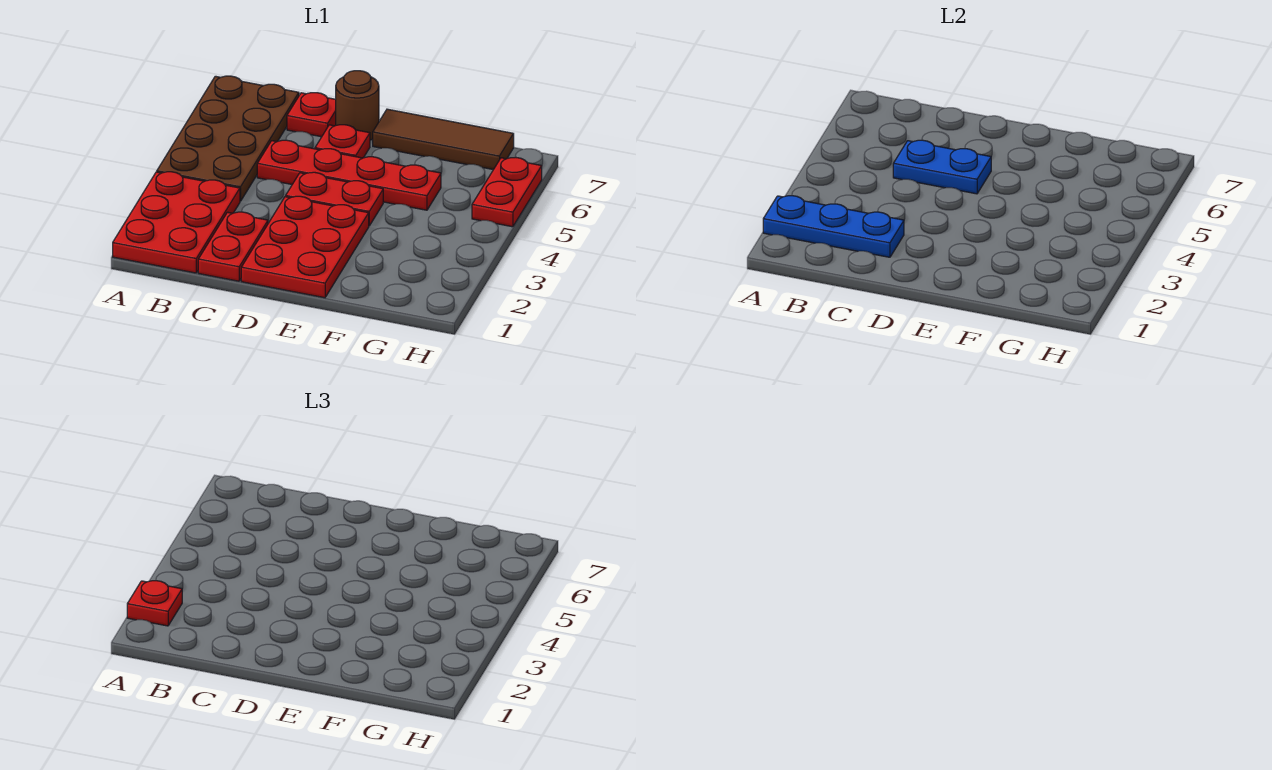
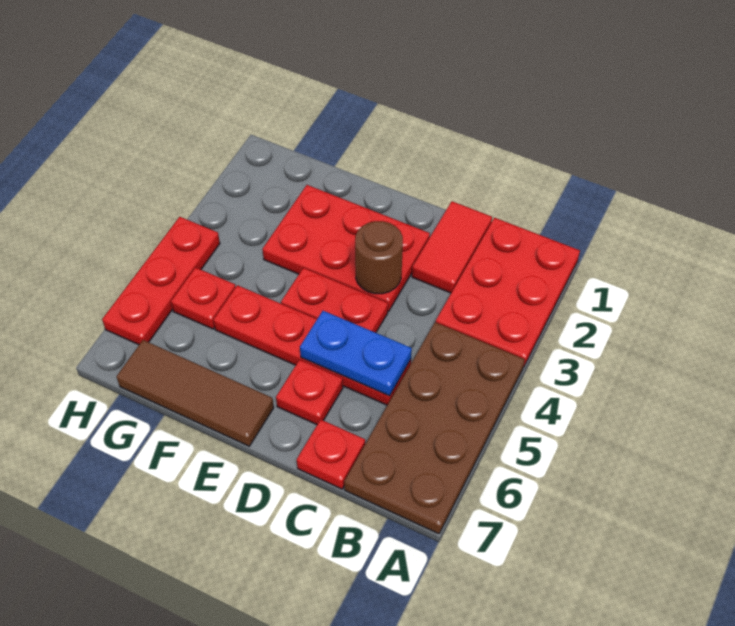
blue 1x3 plate [763,196,904,257] -> none
red 1x1 plate [127,581,182,626] -> red 1x1 plate moved to [171,268,236,329]
red 1x2 plate [198,212,268,281] -> red 1x2 tile [412,201,492,293]
red 2x3 plate [241,196,369,298] -> red 2x3 plate turned to [263,185,430,311]
brown 1x1 round brick [336,71,379,140] -> brown 1x1 round brick moved to [355,221,403,294]
red 1x2 plate [472,157,542,227] -> red 1x3 plate [102,217,220,345]

